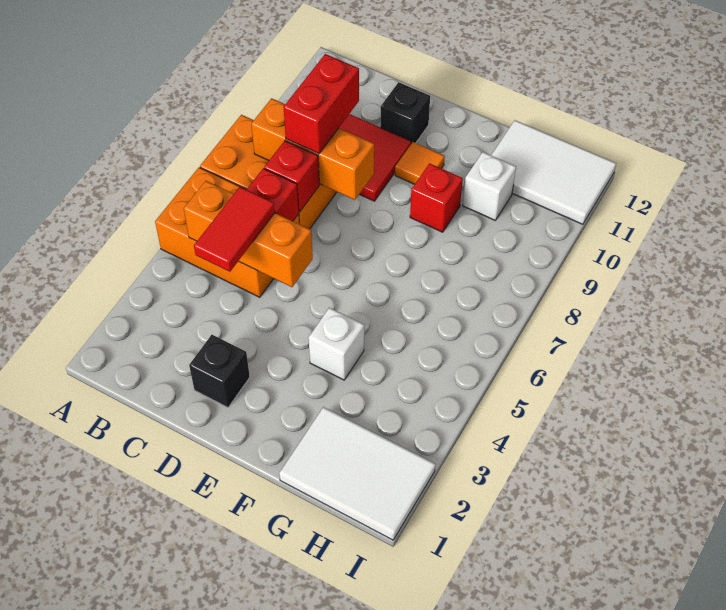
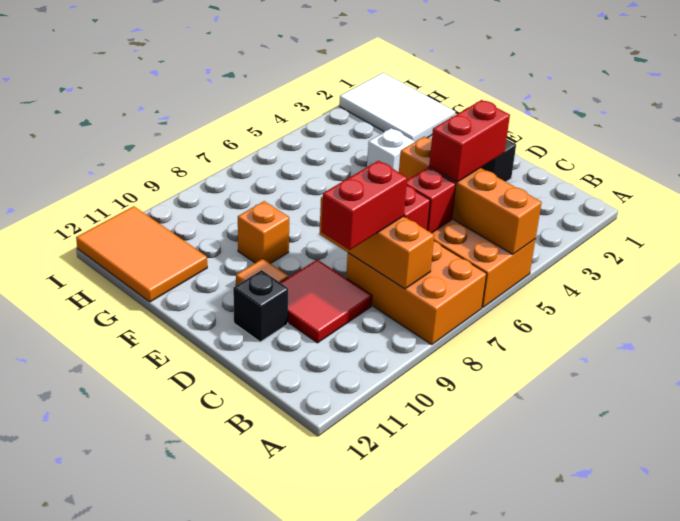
orange 1x3 brick [184,181,313,287] -> orange 1x4 brick [399,137,542,254]
red 1x2 tile [194,187,275,272] -> red 1x2 brick [429,100,510,182]
red 1x1 brick [410,163,463,232] -> orange 1x1 brick [238,201,289,264]
white 1x1 brick [463,152,516,220] -> none
white 2x3 tile [491,120,616,224] -> orange 2x3 tile [76,206,207,302]

